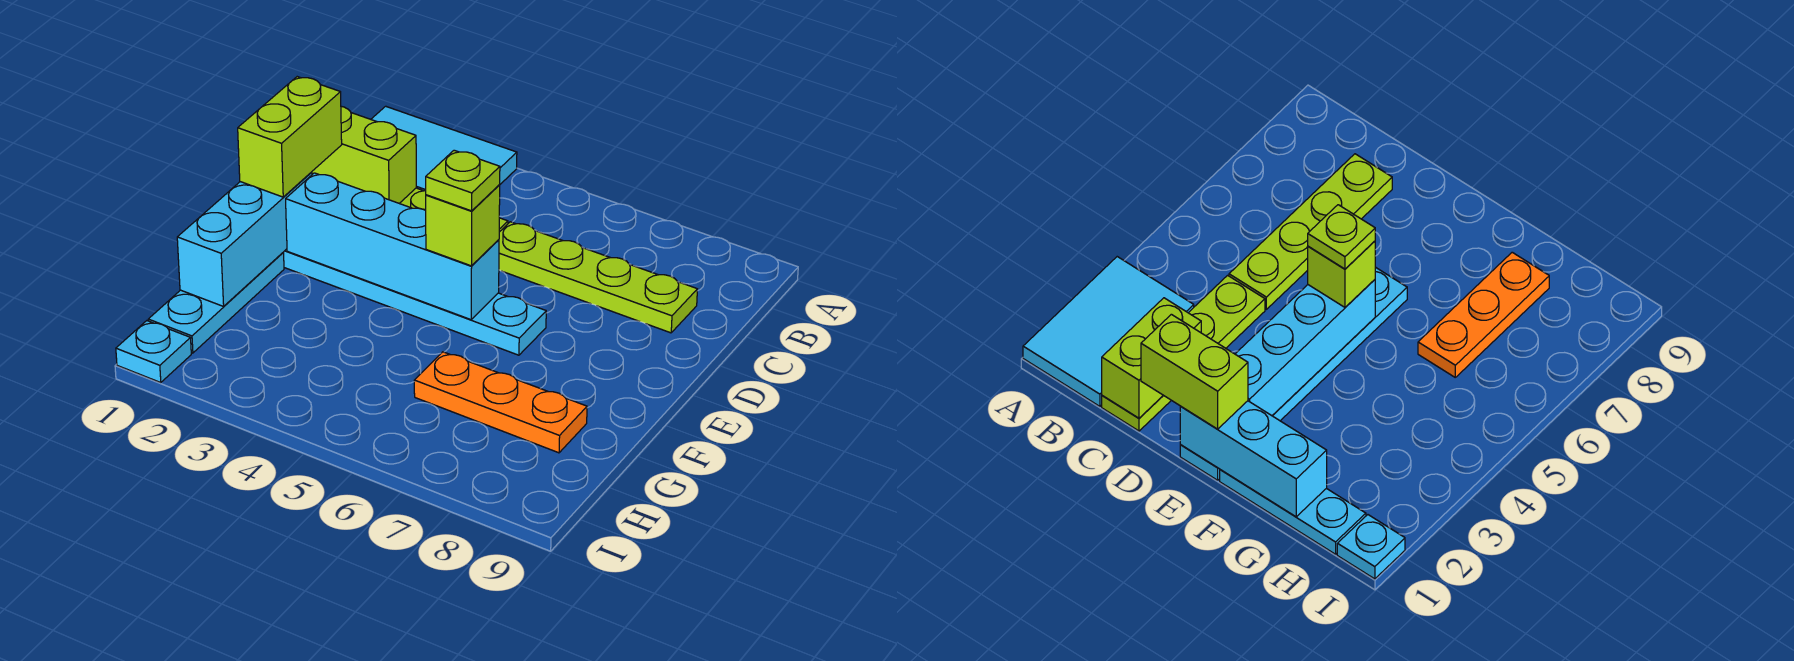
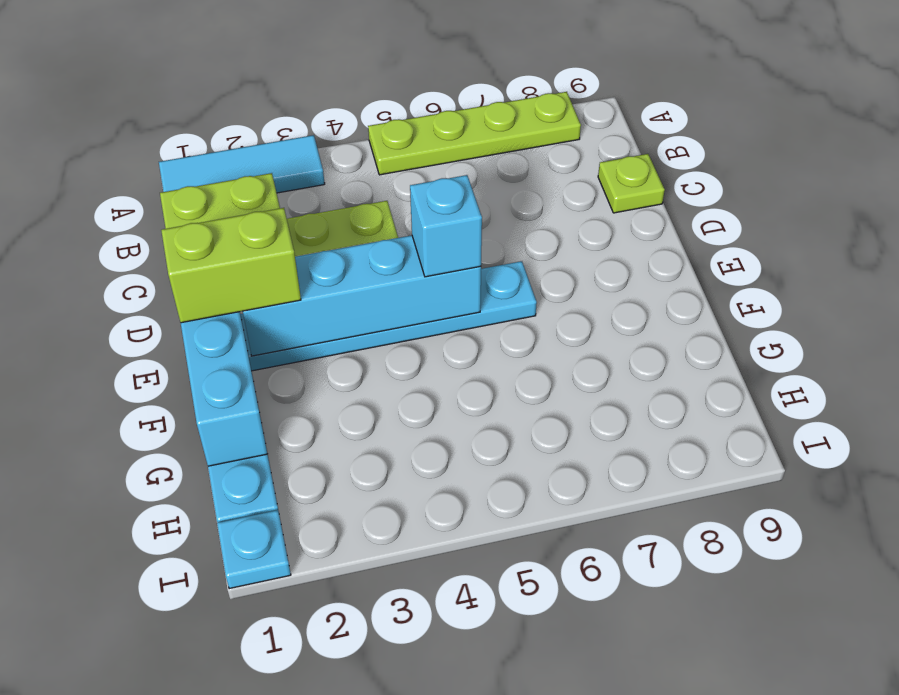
cyan 2x3 tile [371,106,517,191] -> cyan 1x3 tile [159,135,325,193]
lime 1x4 plate [499,222,697,333] -> lime 1x4 plate moved to [368,92,581,175]
lime 1x2 brick [238,77,342,197] -> lime 1x2 brick turned to [161,208,301,323]
lime 1x1 brick [426,185,500,266] -> cyan 1x1 brick [410,175,482,277]
lime 1x1 plate [426,150,500,211] -> lime 1x1 plate moved to [598,154,665,213]
orange 1x3 plate [414,352,587,453] -> none

